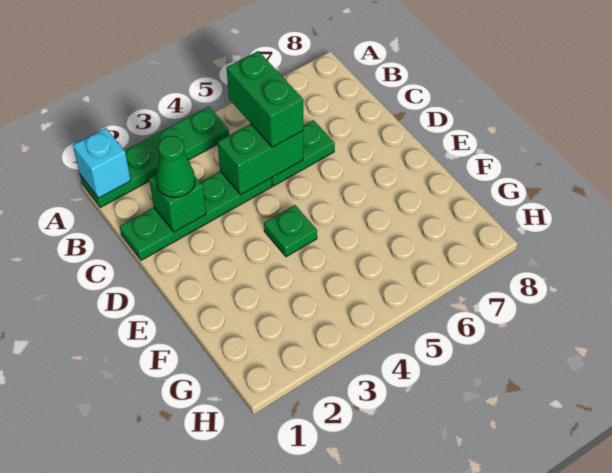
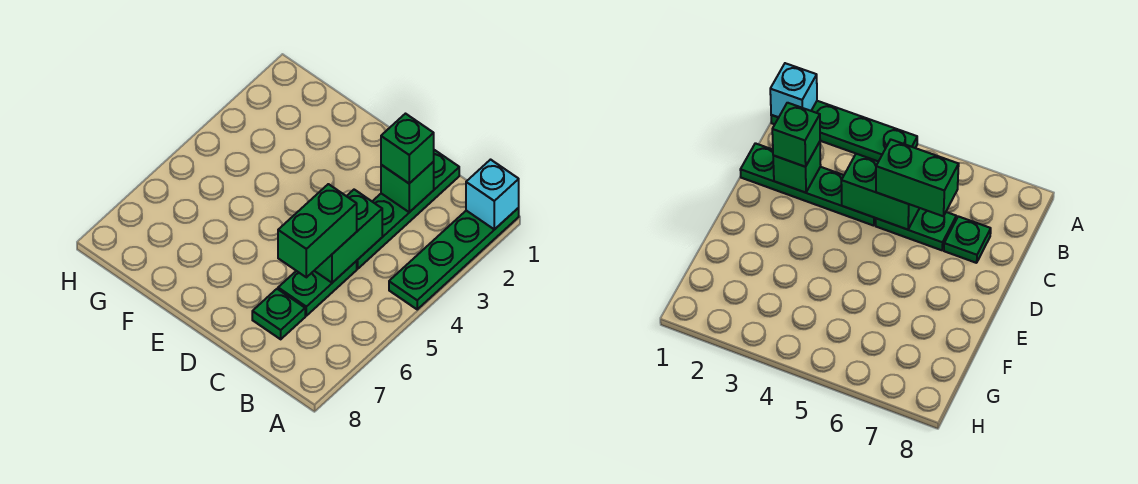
green 1x2 brick [227,51,303,147] -> green 1x2 brick turned to [278,184,357,277]
green 1x1 cone [156,136,195,197] -> green 1x1 brick [381,114,434,183]
green 1x1 plate [264,205,317,257] -> green 1x1 plate moved to [252,289,305,339]

